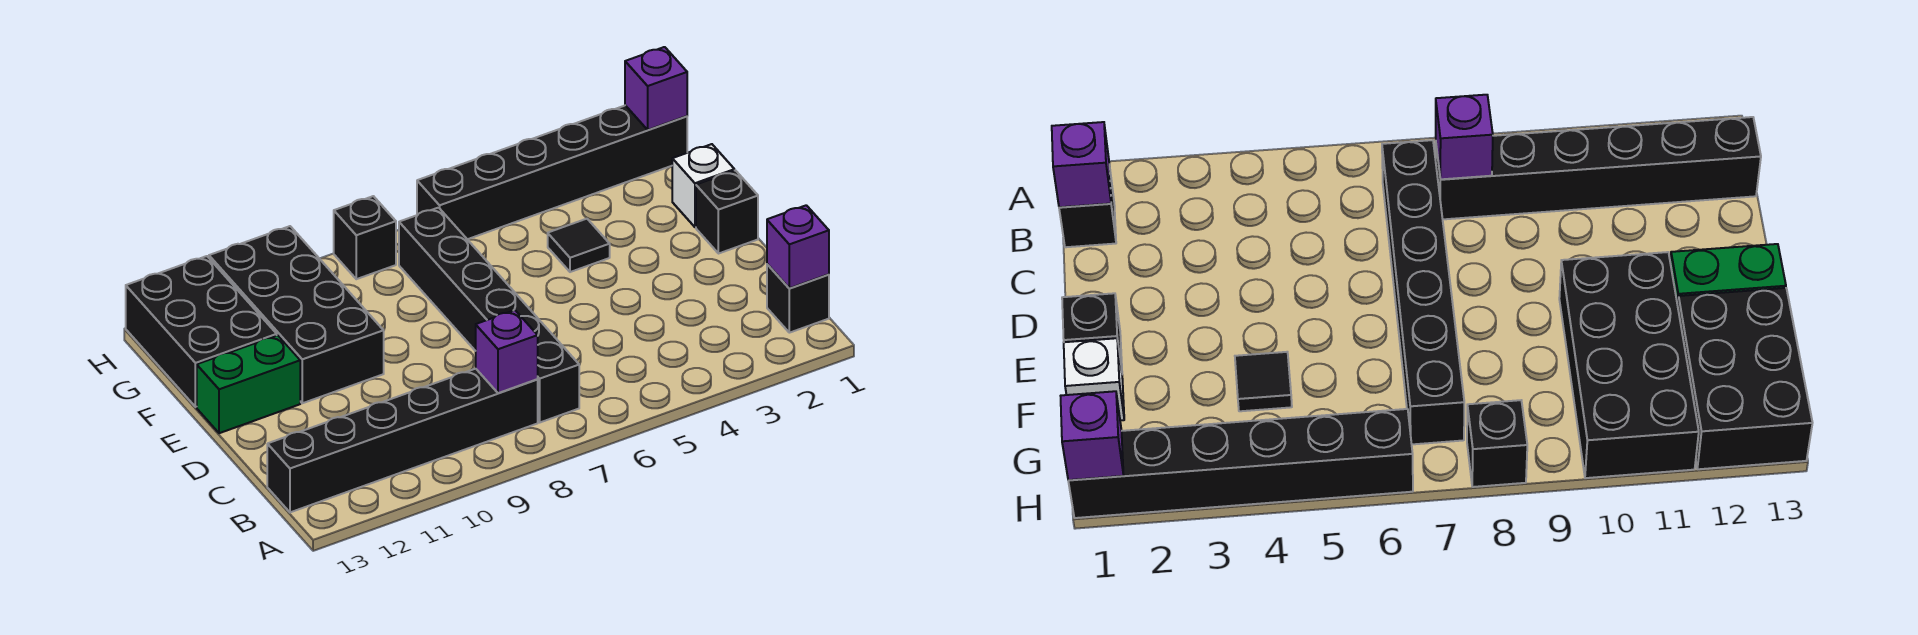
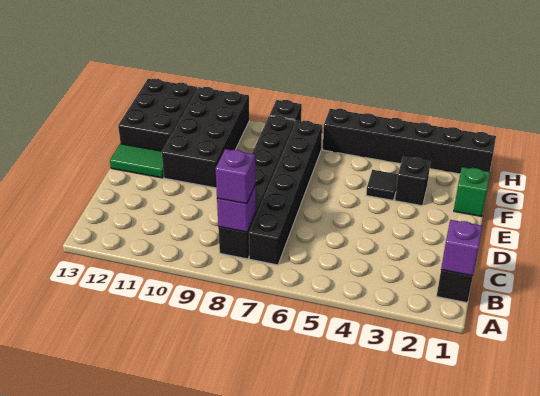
black 1x6 brick [267,369,538,512] -> black 1x6 brick turned to [218,116,295,259]
black 1x1 brick [696,171,758,254] -> black 1x1 brick moved to [395,157,430,206]
green 1x2 brick [197,335,300,433] -> green 1x2 tile [110,144,164,178]
white 1x1 brick [672,144,734,227] -> green 1x1 brick [454,167,490,216]
purple 1x1 brick [625,47,687,130] -> purple 1x1 brick moved to [216,149,256,204]

